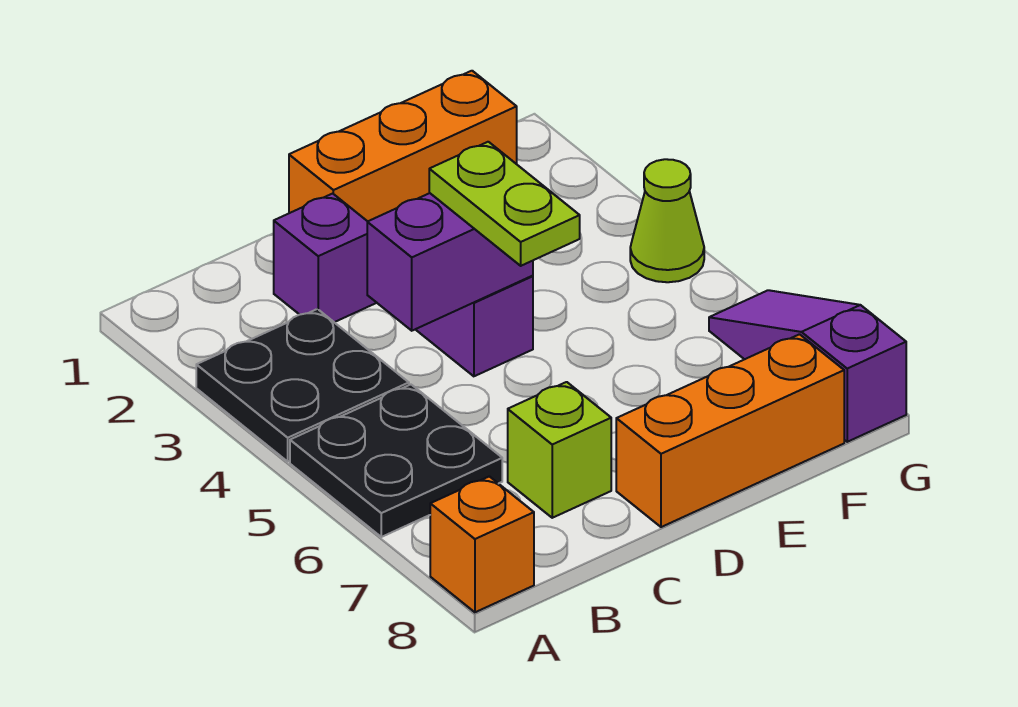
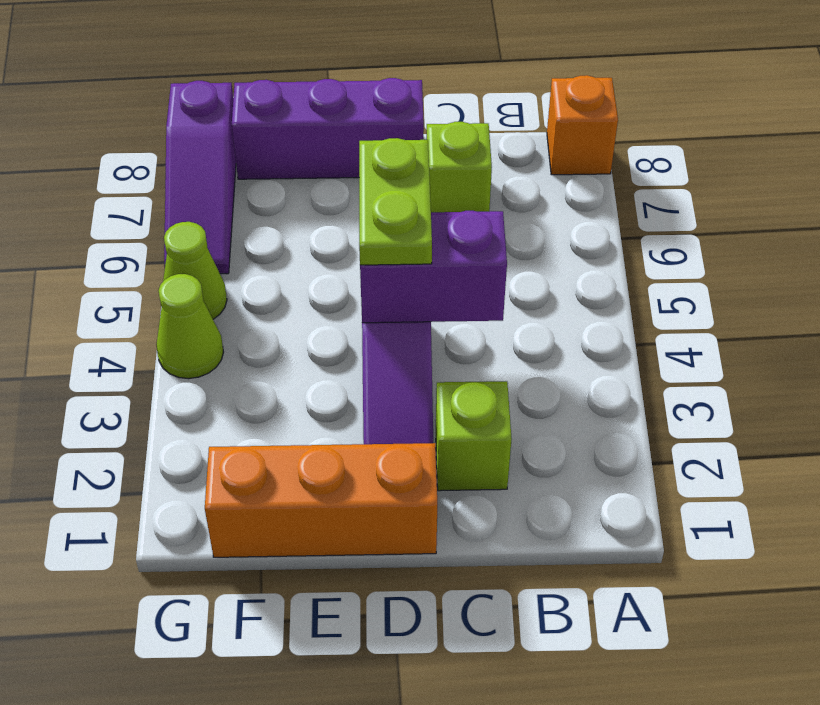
black 2x2 plate [196,309,409,462] -> none
black 2x2 plate [290,385,502,537] -> none
purple 1x1 brick [274,194,377,322] -> lime 1x1 brick [436,381,512,491]
orange 1x3 brick [616,334,844,527] -> purple 1x3 brick [232,78,424,179]
none -> lime 1x1 cone [163,222,227,319]

